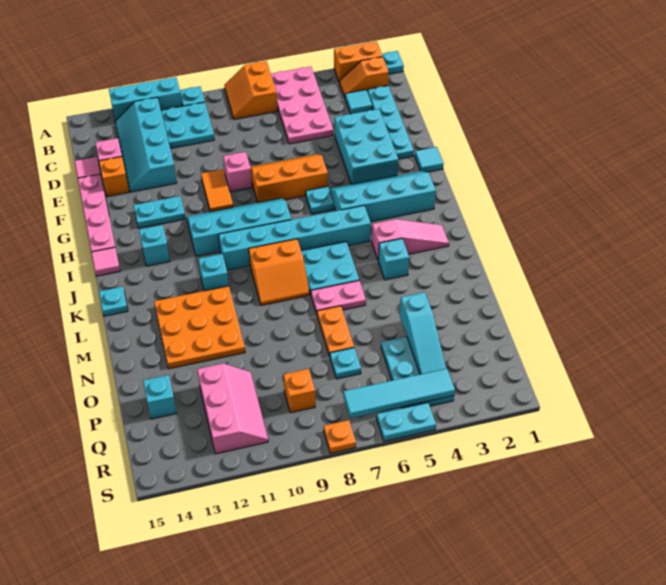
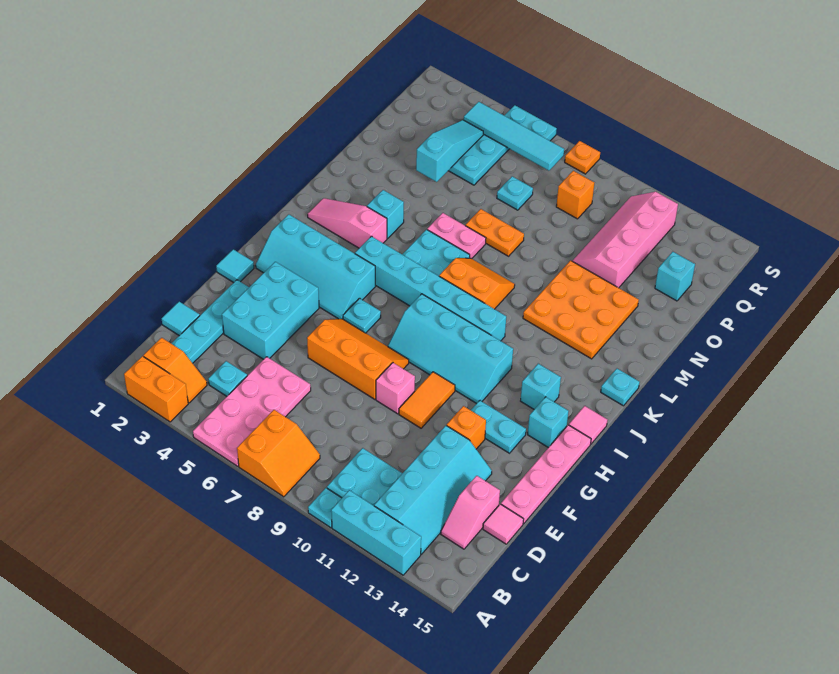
cyan 1x1 plate [382,51,404,74] -> cyan 1x1 plate moved to [208,361,247,396]
cyan 1x1 tile [345,90,372,114] -> cyan 1x1 tile moved to [162,302,200,336]
orange 1x1 brick [99,157,129,197] -> orange 1x1 brick moved to [447,406,486,449]
orange 2x3 slope [250,154,328,202] -> orange 2x3 slope turned to [307,319,409,399]
cyan 1x1 brick [198,254,229,291] -> cyan 1x1 brick moved to [528,397,569,448]
orange 1x2 plate [317,306,354,356] -> orange 1x2 plate turned to [465,209,524,256]
pink 2x3 slope [197,364,268,454] -> pink 2x4 slope [573,192,678,288]

